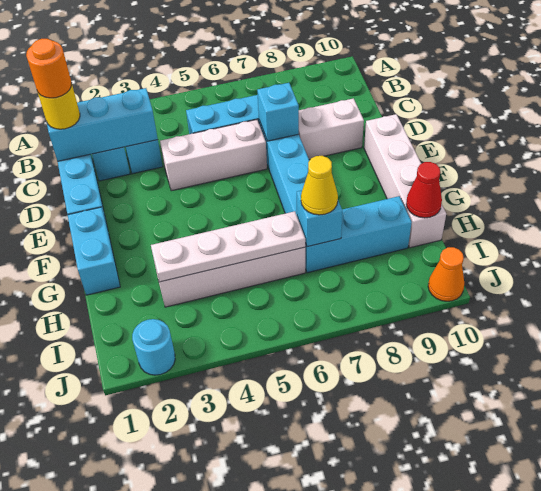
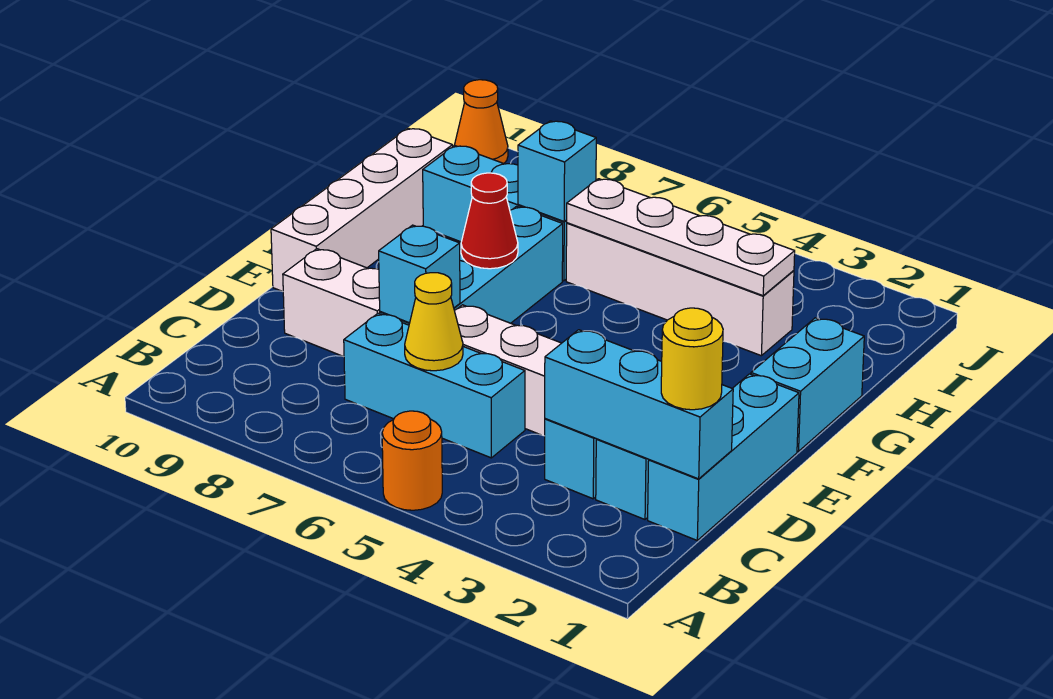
orange 1x1 round brick [26,39,72,98] -> orange 1x1 round brick moved to [382,411,442,510]
yellow 1x1 cone [301,156,338,215] -> yellow 1x1 cone moved to [405,273,463,371]
red 1x1 cone [406,162,442,218] -> red 1x1 cone moved to [461,173,518,269]
cyan 1x1 round brick [132,319,175,375] -> none

